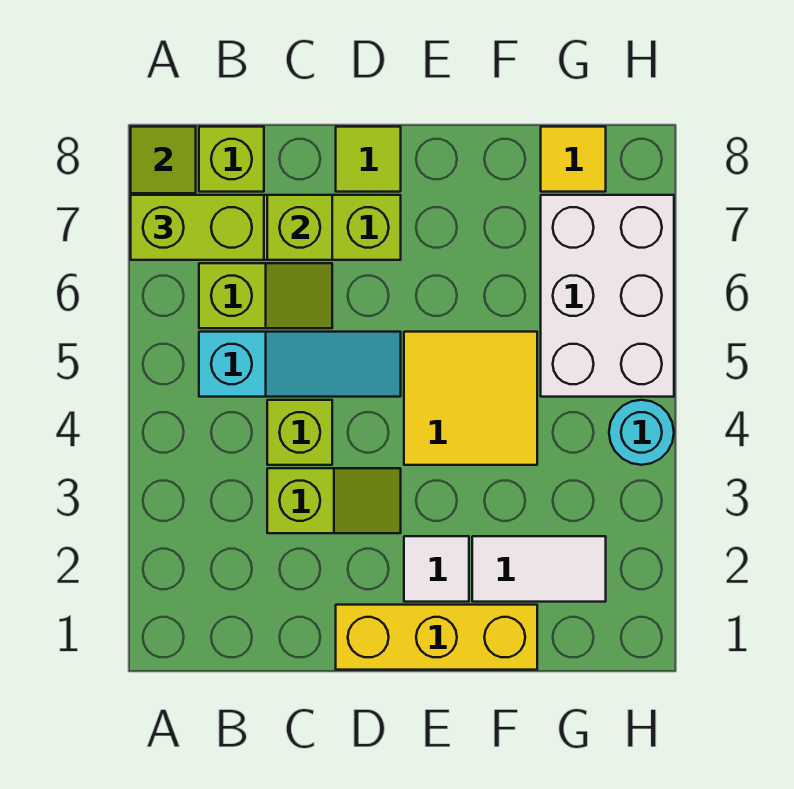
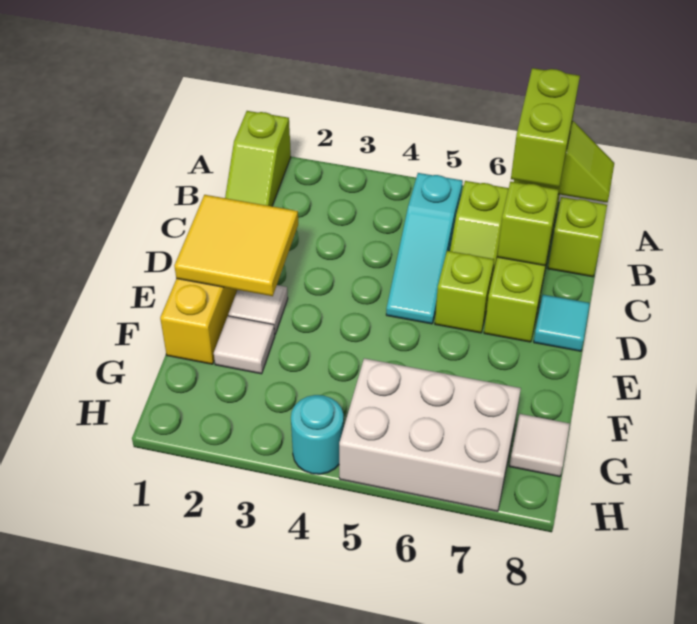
lime 1x2 slope [267,468,401,533] -> lime 1x2 slope moved to [225,111,291,206]
lime 1x1 brick [267,400,332,465] -> lime 1x1 brick moved to [435,251,494,333]
lime 1x1 tile [336,127,401,192] -> cyan 1x1 tile [534,295,590,351]
yellow 2x2 tile [404,332,537,465] -> yellow 2x2 tile moved to [174,195,298,296]
white 1x2 tile [472,536,606,602] -> white 1x1 tile [214,316,275,374]
yellow 1x1 tile [541,127,606,192] -> white 1x1 tile [510,414,570,477]

